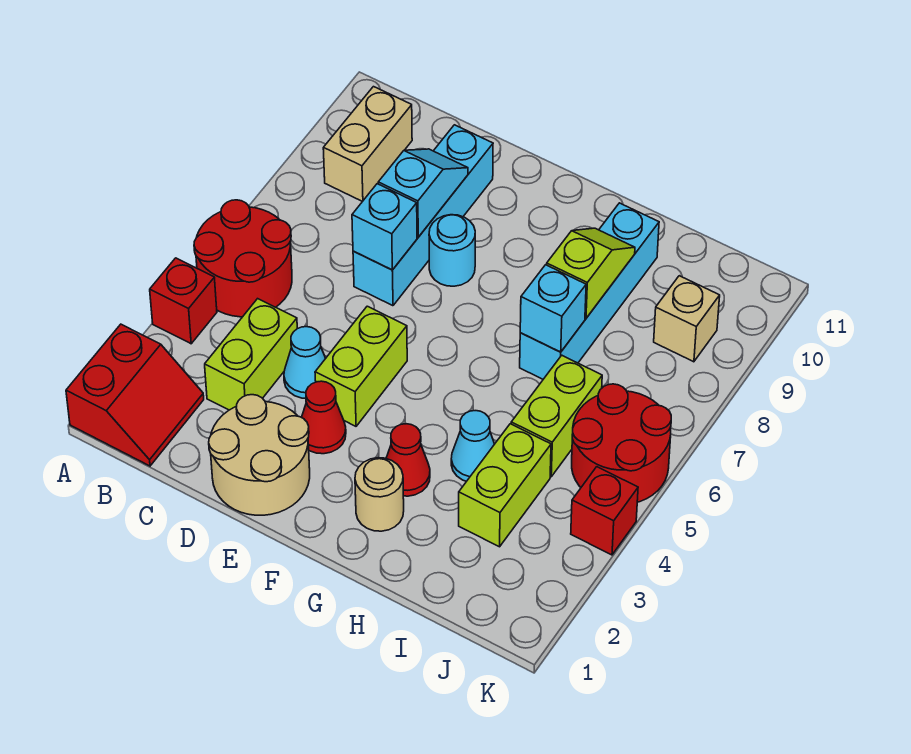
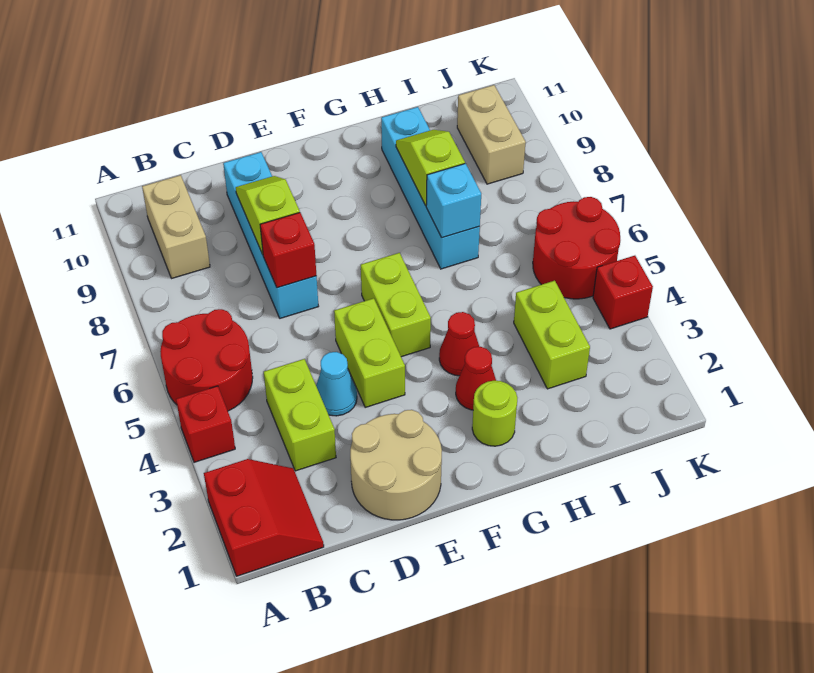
cyan 1x1 brick [352,184,417,270] -> red 1x1 brick [260,213,316,288]
cyan 1x2 slope [378,149,468,237] -> lime 1x2 slope [236,176,300,254]
red 1x1 cone [302,381,346,454] -> red 1x1 cone moved to [439,312,479,376]
cyan 1x1 round brick [429,215,475,286] -> none
tan 1x1 round brick [355,458,404,531] -> lime 1x1 round brick [472,381,517,446]
cyan 1x1 cone [451,411,494,481] -> none
lime 1x2 brick [511,355,602,477] -> lime 1x2 brick moved to [360,253,431,357]
tan 1x1 brick [654,276,720,362] -> tan 1x2 brick [457,85,526,184]

